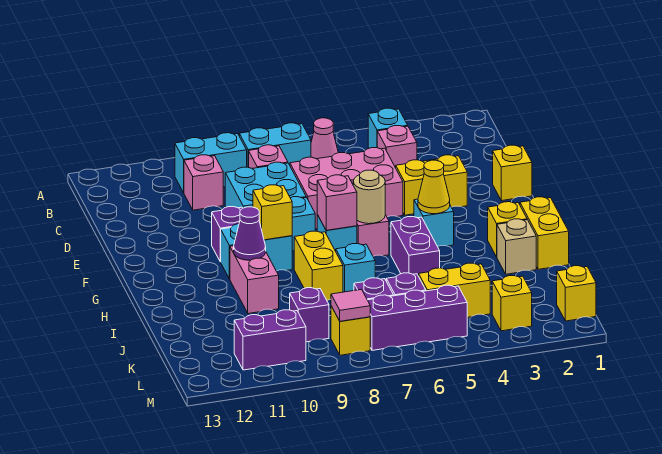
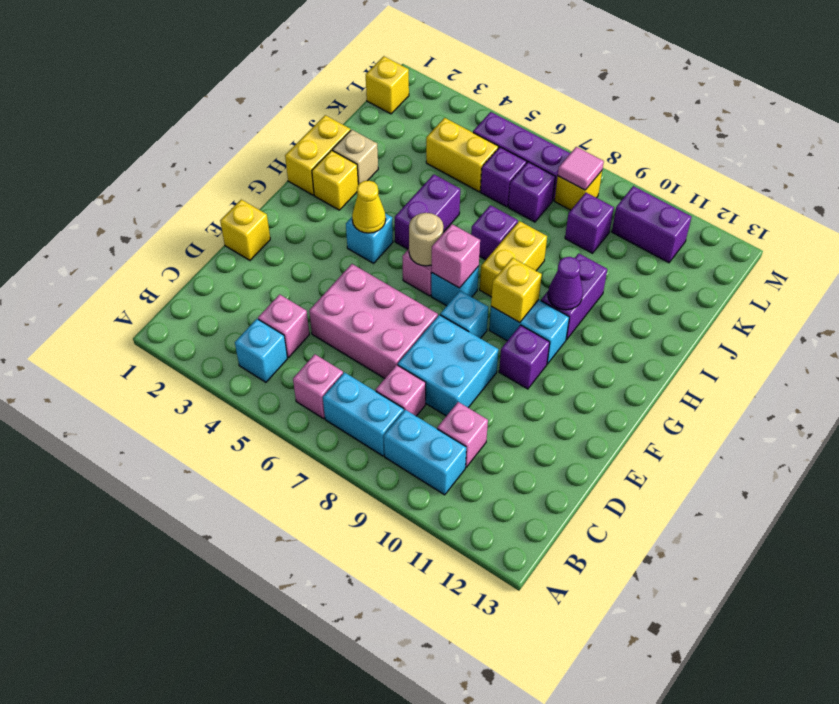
pink 1x1 cone [311,118,338,159] -> pink 1x1 brick [293,354,343,419]
yellow 1x2 brick [396,155,467,215] -> none
pink 1x2 brick [230,246,279,314] -> purple 1x2 brick [541,253,607,339]
cyan 1x1 brick [336,244,375,292] -> purple 1x1 brick [471,205,518,260]
yellow 1x1 brick [492,276,532,331] -> none

